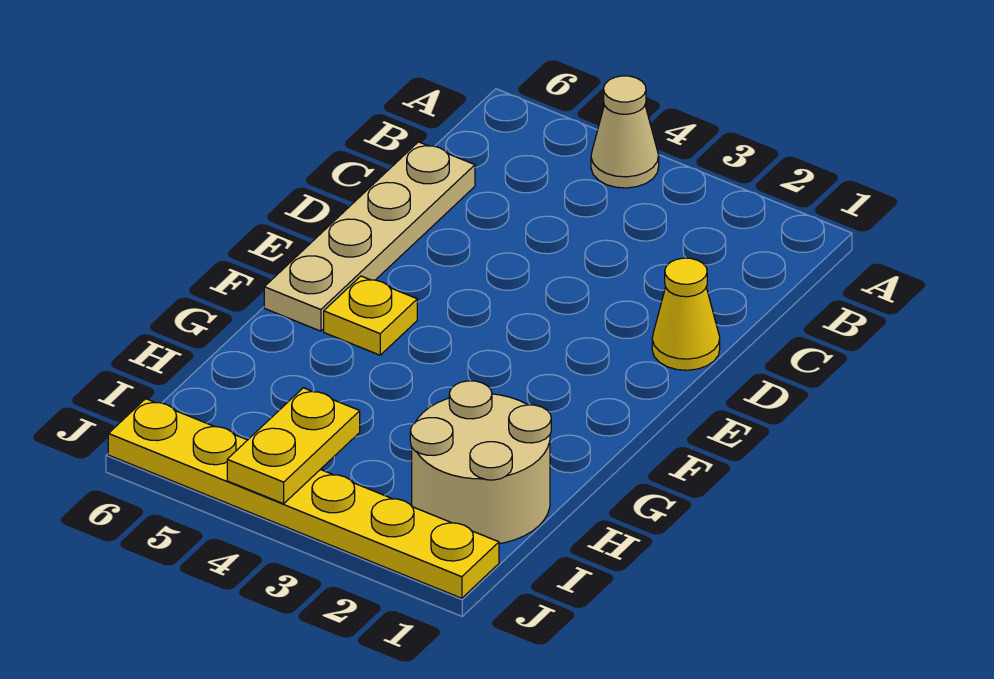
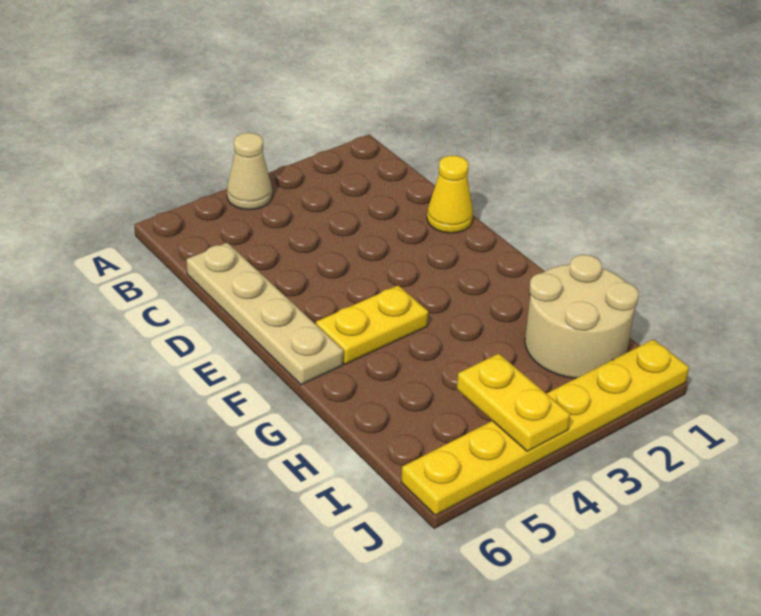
yellow 1x1 plate [324,276,417,355] -> yellow 1x2 plate [316,285,428,364]

